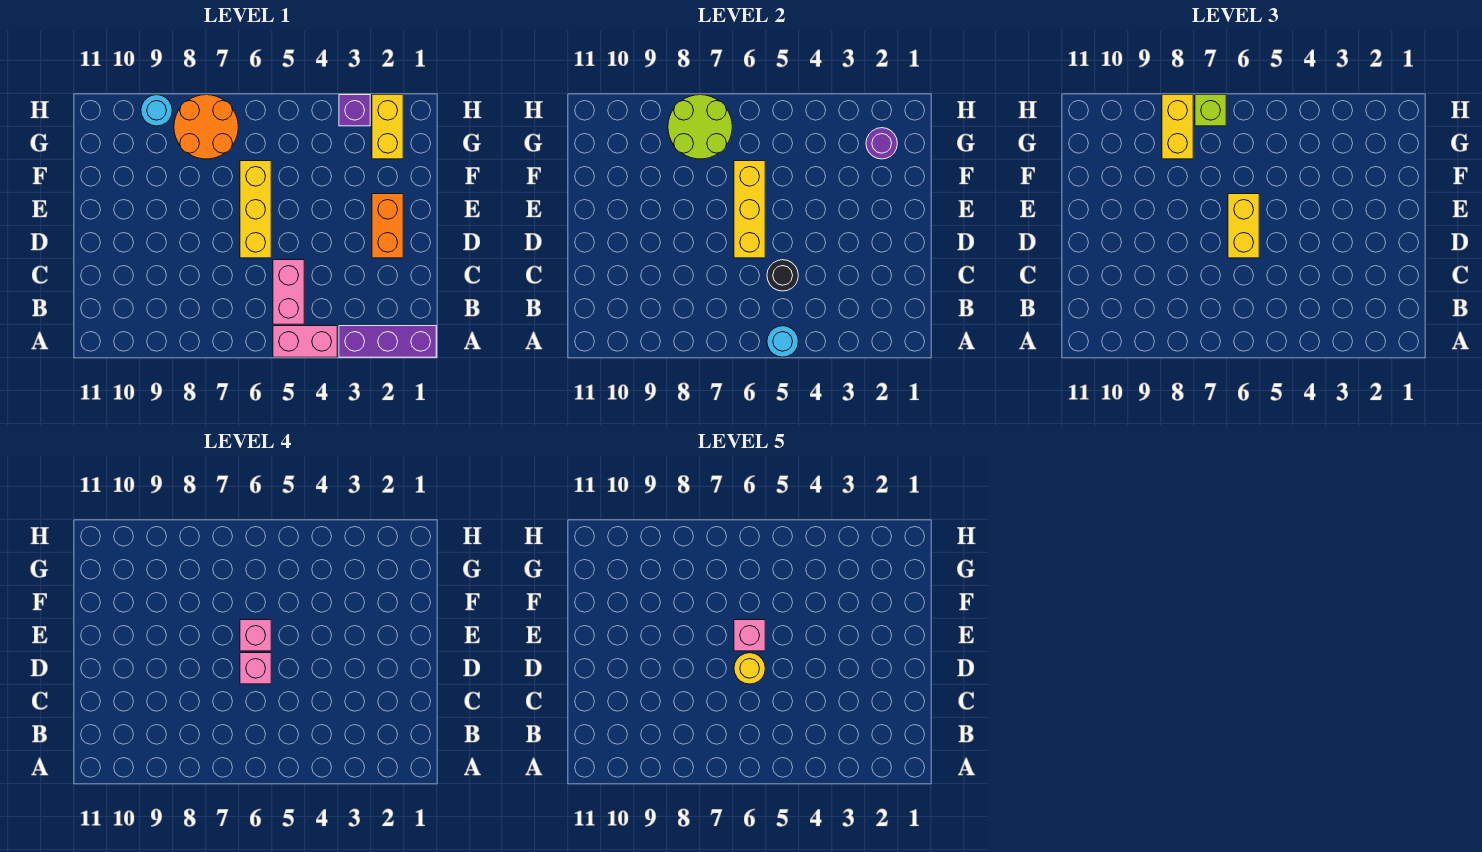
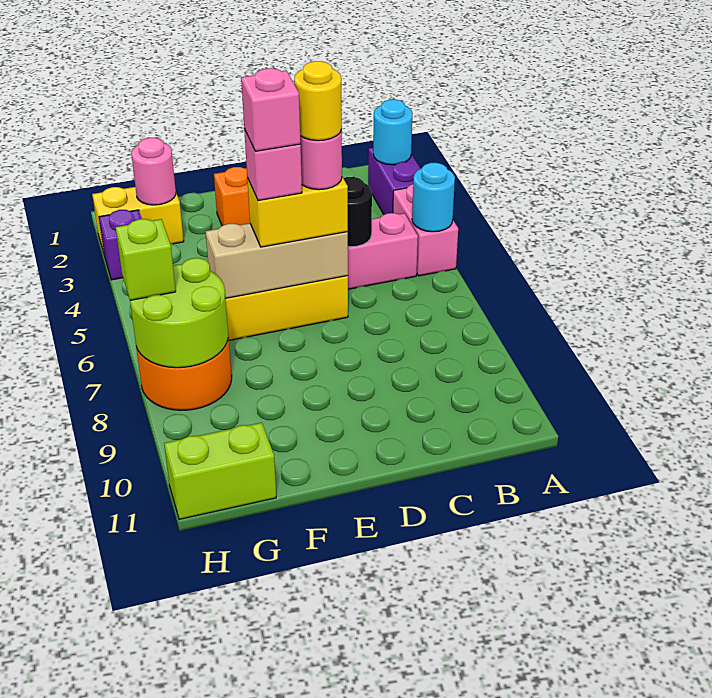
purple 1x3 brick [339,326,436,357] -> purple 1x2 brick [368,147,421,215]
yellow 1x3 brick [734,161,765,258] -> tan 1x3 brick [205,223,348,298]
pink 1x1 brick [240,653,271,684] -> pink 1x1 round brick [300,130,342,190]
purple 1x1 round brick [866,128,897,159] -> pink 1x1 round brick [131,138,176,205]
yellow 1x2 brick [1162,95,1193,159] -> none
none -> lime 1x2 brick [164,423,276,519]
cyan 1x1 round brick [141,95,172,126] -> cyan 1x1 round brick moved to [373,99,412,165]

